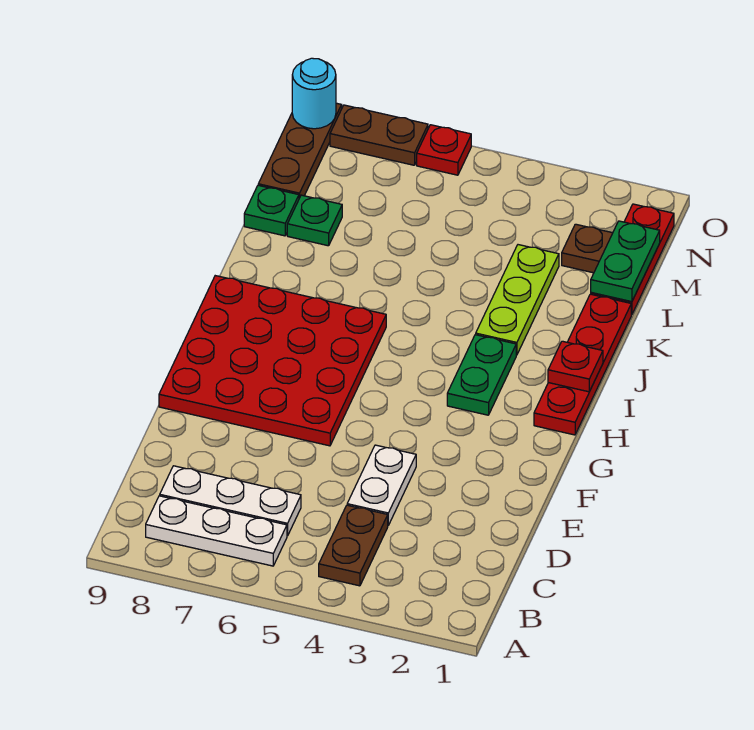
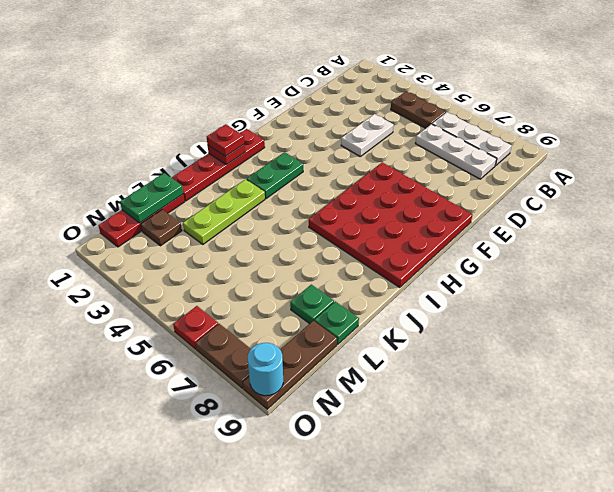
brown 1x2 plate [319,505,388,586] -> brown 1x2 plate turned to [391,91,446,128]
none -> red 1x1 plate [207,124,245,156]

